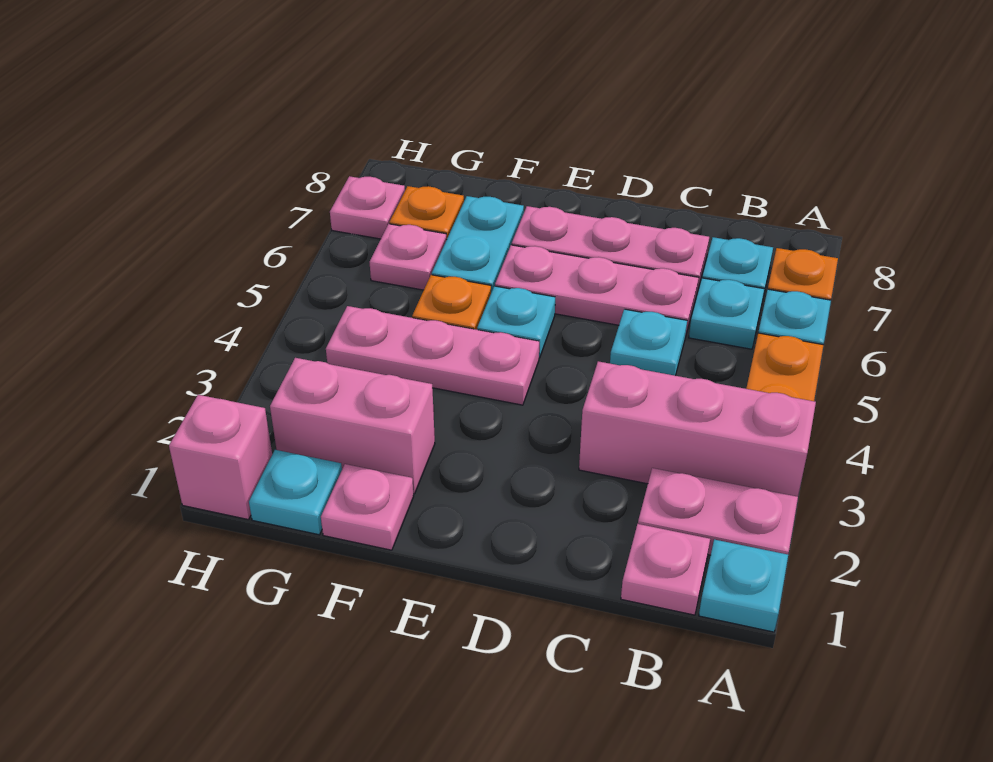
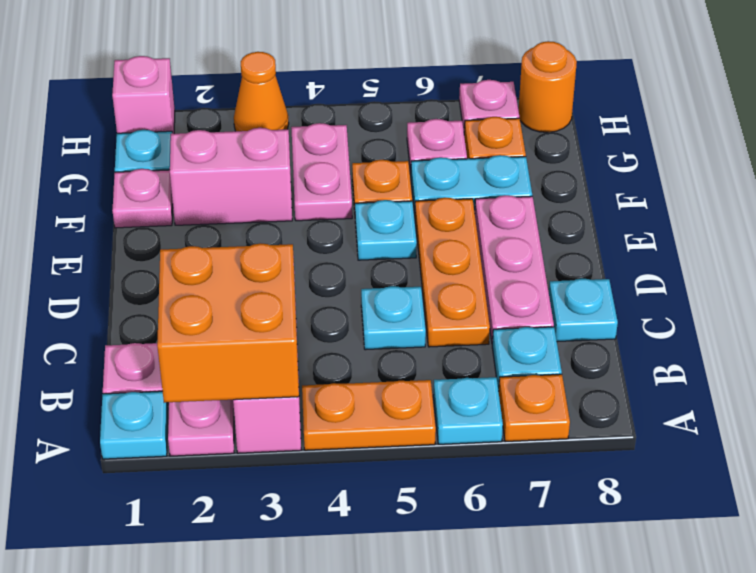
none -> orange 2x2 brick [157,243,299,403]
cyan 1x1 plate [689,278,764,349] -> cyan 1x1 plate moved to [549,279,618,342]
pink 1x3 plate [495,245,699,337] -> orange 1x3 plate [415,198,490,347]
pink 1x3 plate [326,306,539,405] -> pink 1x2 plate [291,123,352,221]
pink 1x2 brick [270,358,435,494] -> pink 1x2 brick turned to [170,128,292,225]
none -> orange 1x1 cone [234,52,289,131]
none -> orange 1x1 round brick [519,41,577,132]

